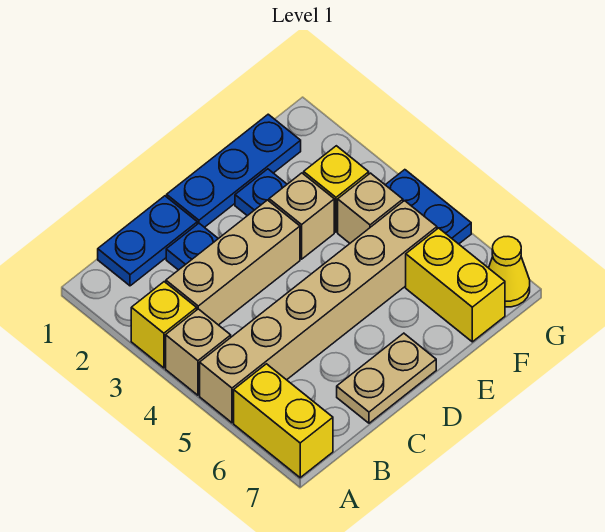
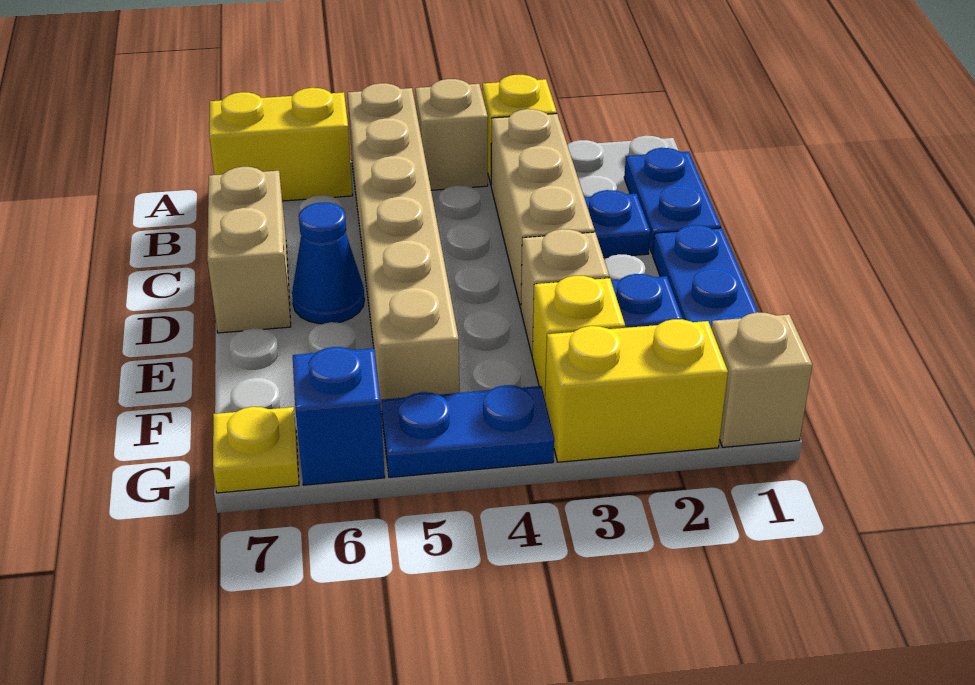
tan 1x2 plate [337,333,436,423] -> tan 1x2 brick [207,167,291,333]
none -> blue 1x1 cone [292,203,364,324]
tan 1x1 brick [338,173,403,243] -> tan 1x1 brick moved to [711,312,812,447]
yellow 1x2 brick [406,228,505,342] -> yellow 1x2 brick moved to [545,319,728,462]
none -> blue 1x1 brick [293,347,385,485]
yellow 1x1 cone [489,237,530,307] -> yellow 1x1 plate [213,407,299,493]

